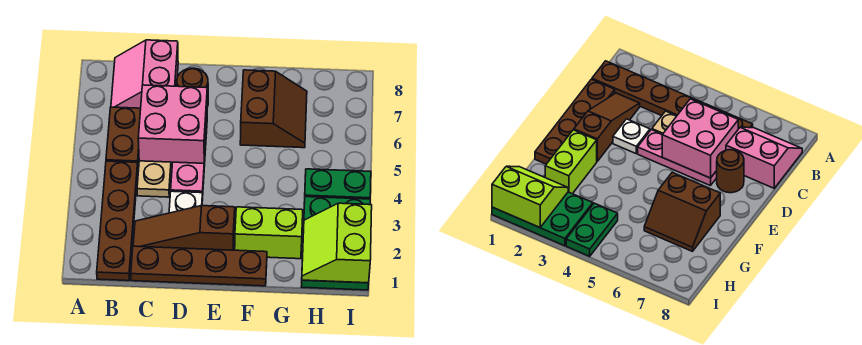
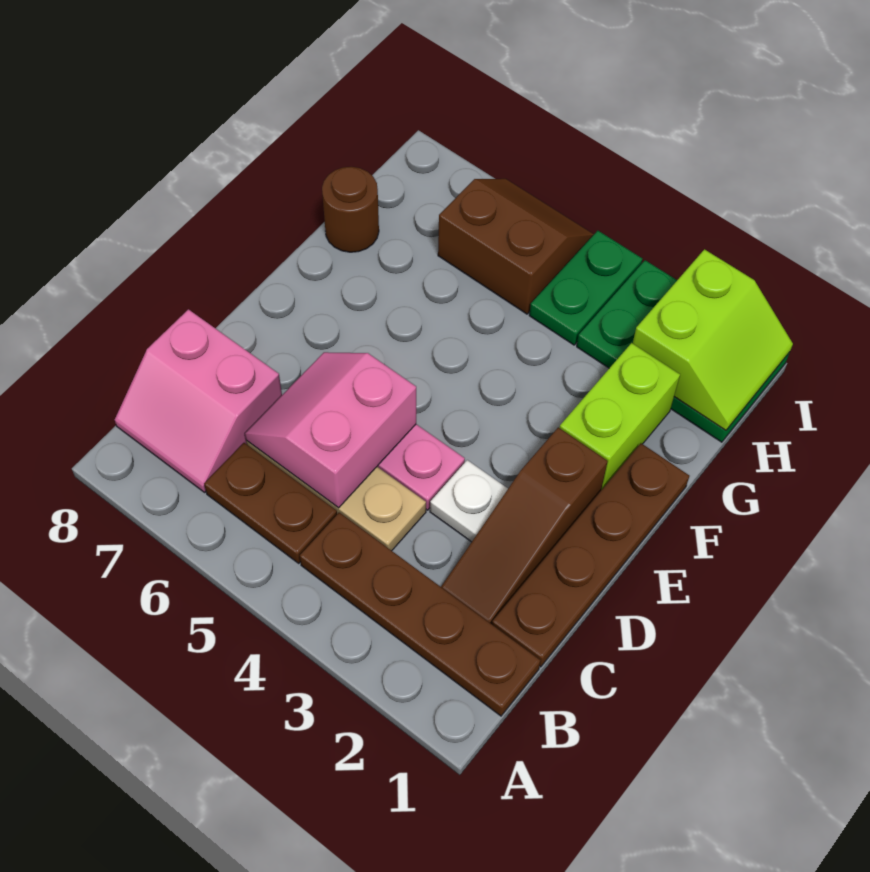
pink 2x2 brick [138,85,207,163] -> pink 2x2 slope [245,352,416,508]
brown 1x1 round brick [177,68,208,107] -> brown 1x1 round brick moved to [322,167,379,252]
brown 2x2 slope [240,70,307,148] -> brown 2x2 slope moved to [438,179,594,314]
lime 2x2 slope [302,203,372,283] -> lime 2x2 slope turned to [633,249,793,430]

